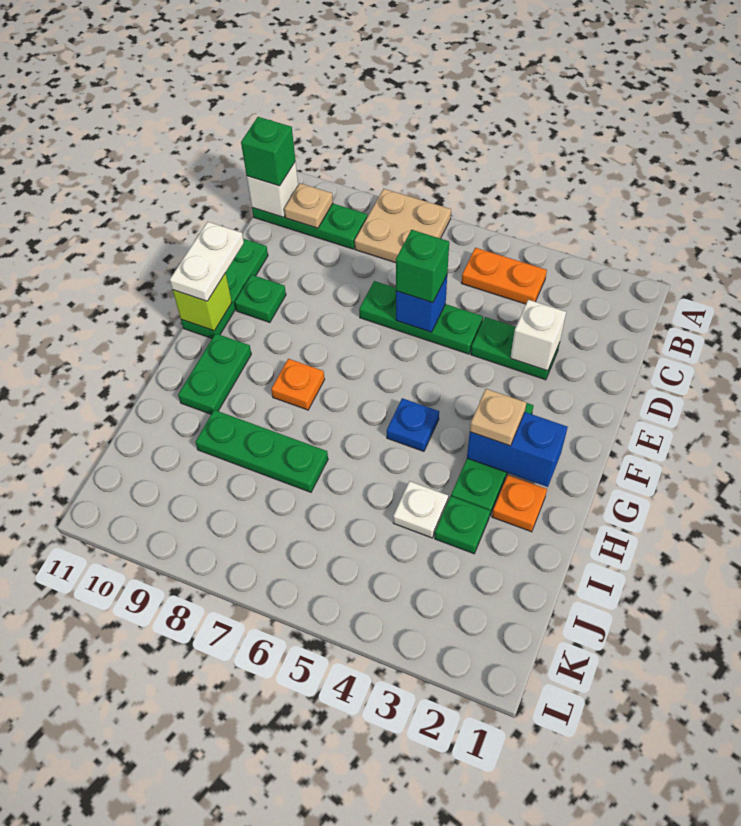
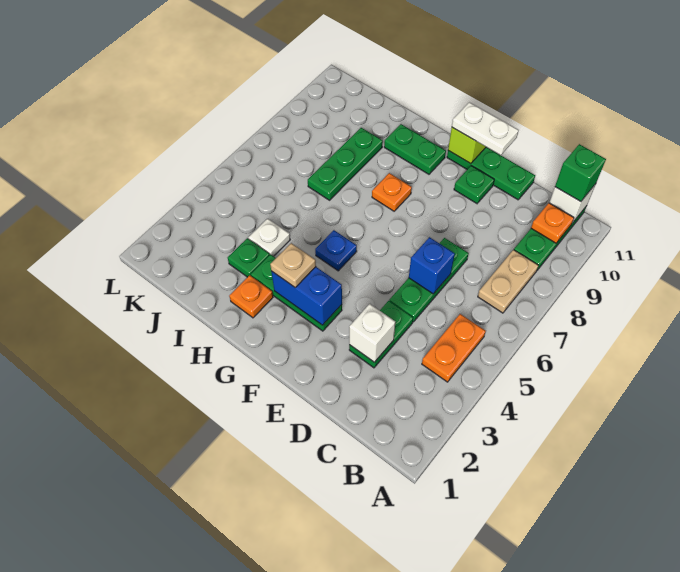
tan 2x2 plate [355,189,451,263] -> tan 1x2 plate [478,250,539,313]
tan 1x1 plate [284,183,333,228] -> orange 1x1 plate [531,203,574,243]
green 1x1 brick [396,230,449,303] -> none
blue 1x2 brick [467,412,568,487] -> blue 1x2 brick turned to [271,267,342,325]

